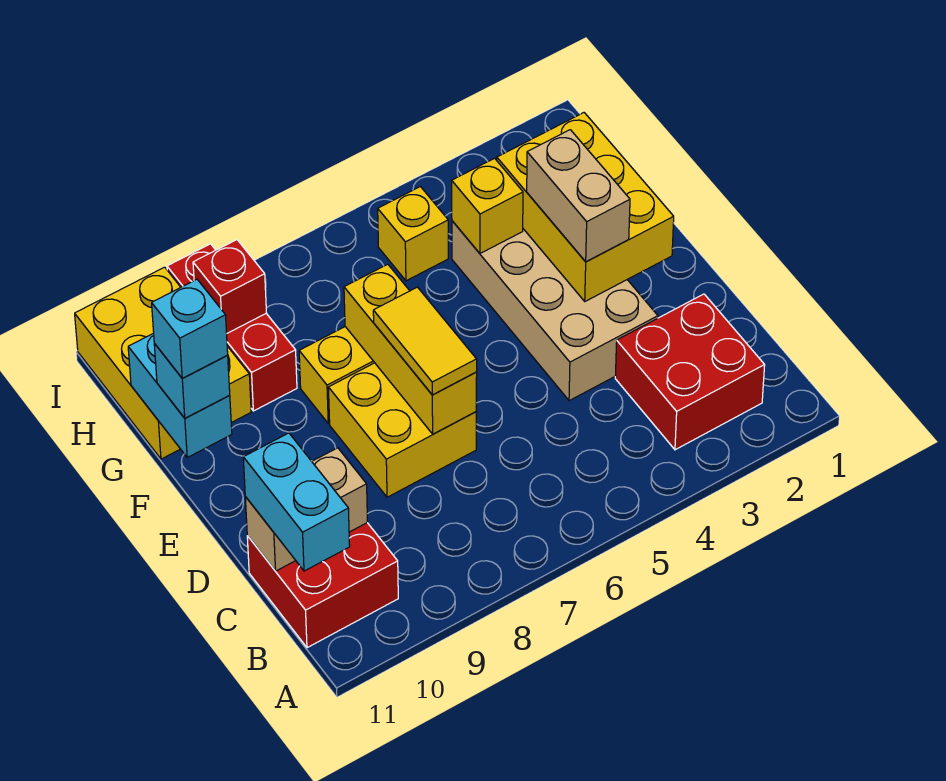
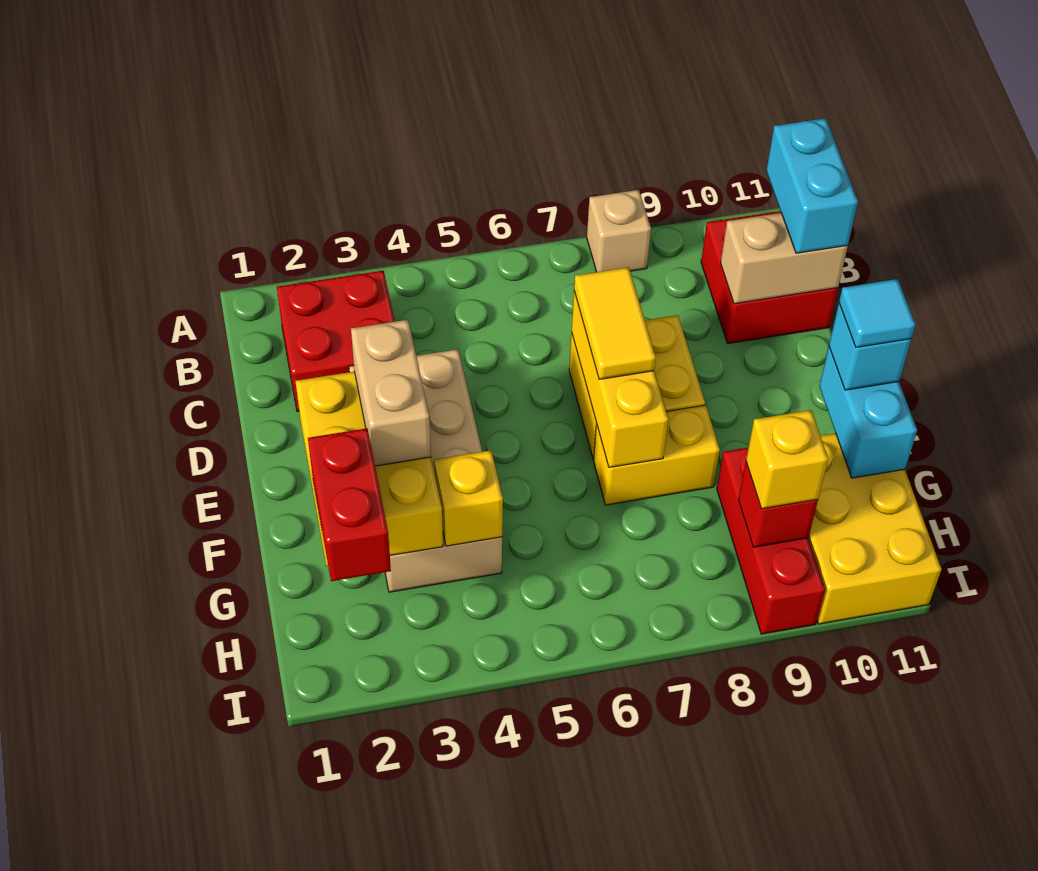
none -> tan 1x1 brick [587,190,651,272]
cyan 1x1 brick [152,279,228,378] -> cyan 1x1 tile [839,279,916,347]
none -> red 1x2 brick [308,428,391,581]
yellow 1x1 brick [378,187,448,281] -> yellow 1x1 brick moved to [746,410,828,509]

